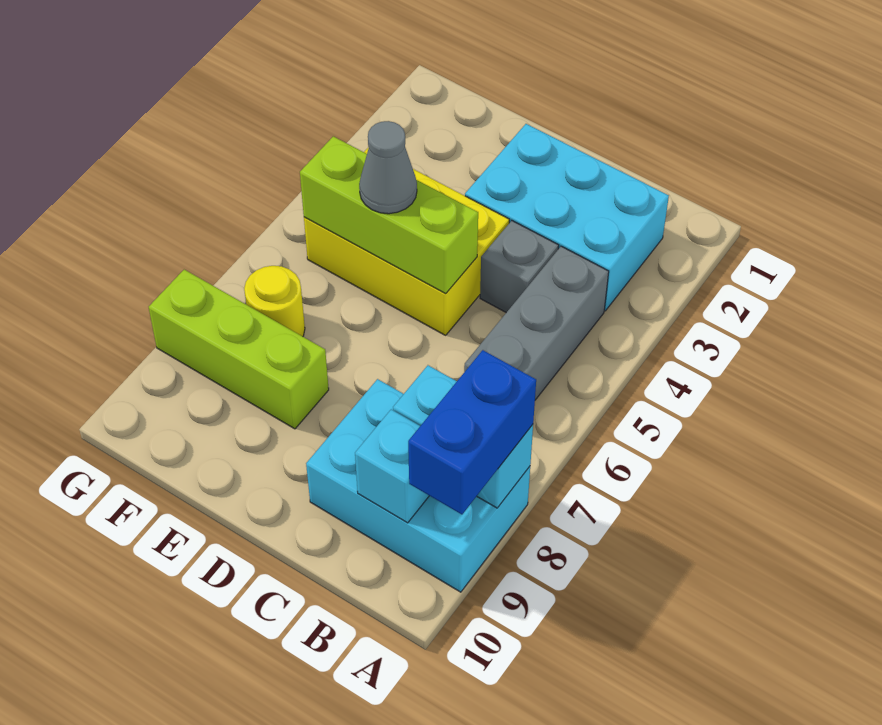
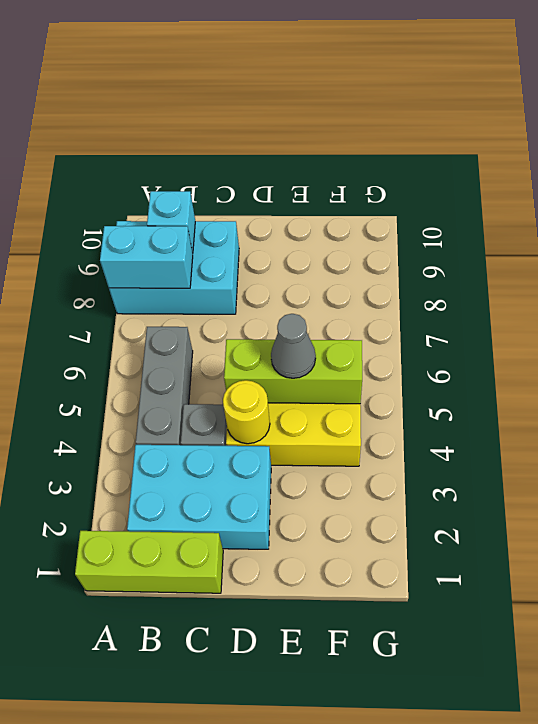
blue 1x2 brick [408,350,536,514] -> none
lime 1x3 brick [149,270,329,429] -> lime 1x3 brick moved to [75,531,223,593]
yellow 1x1 round brick [244,266,305,336] -> yellow 1x1 round brick moved to [223,380,270,444]

